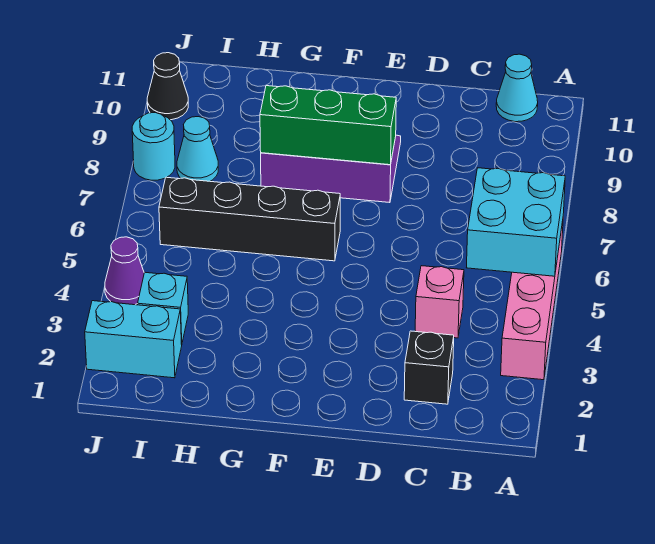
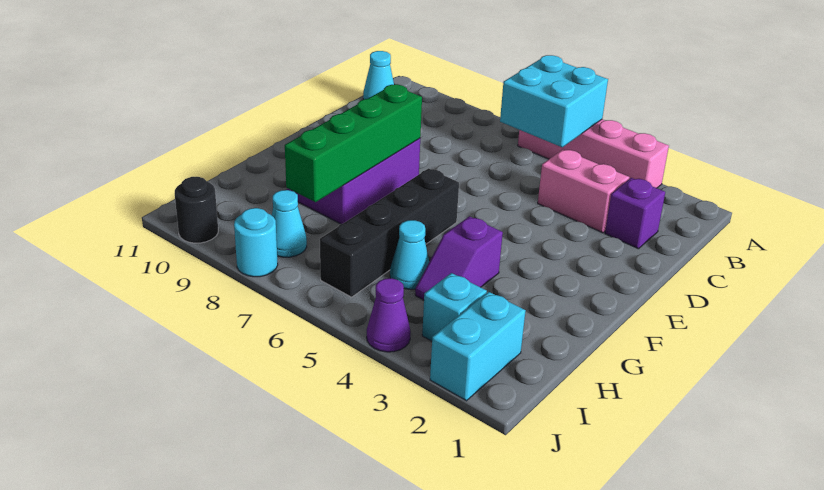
black 1x1 brick [404,331,454,404] -> purple 1x1 brick [605,178,665,249]
pink 1x1 brick [415,266,464,338] -> pink 1x2 brick [538,150,629,233]
green 1x3 brick [260,86,396,165] -> green 1x4 brick [285,84,422,202]
none -> purple 1x2 slope [415,216,503,300]
none -> cyan 1x1 cone [390,220,429,289]
black 1x1 cone [147,53,188,120] -> black 1x1 round brick [175,177,218,243]

